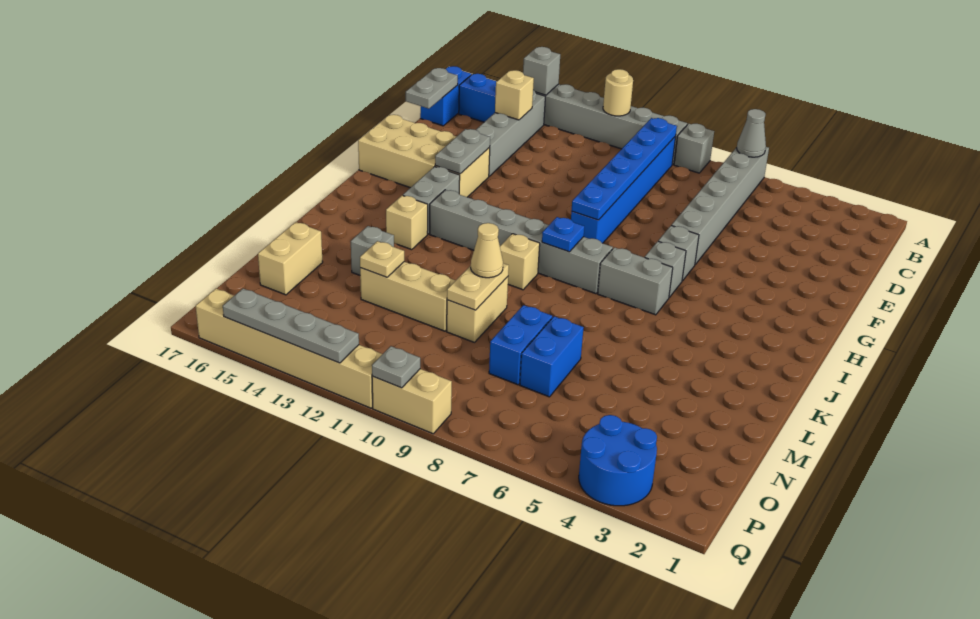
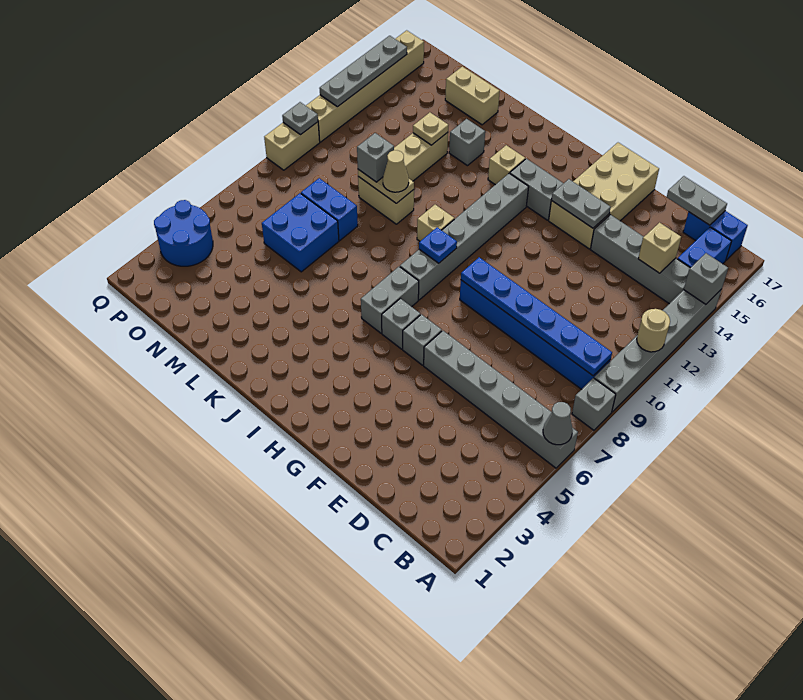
blue 1x2 brick [520,316,584,397] -> blue 2x2 brick [262,193,339,272]
none -> grey 1x1 brick [357,133,394,182]

